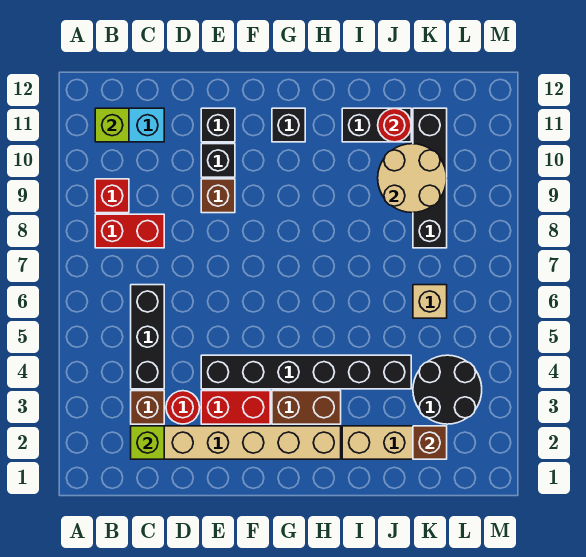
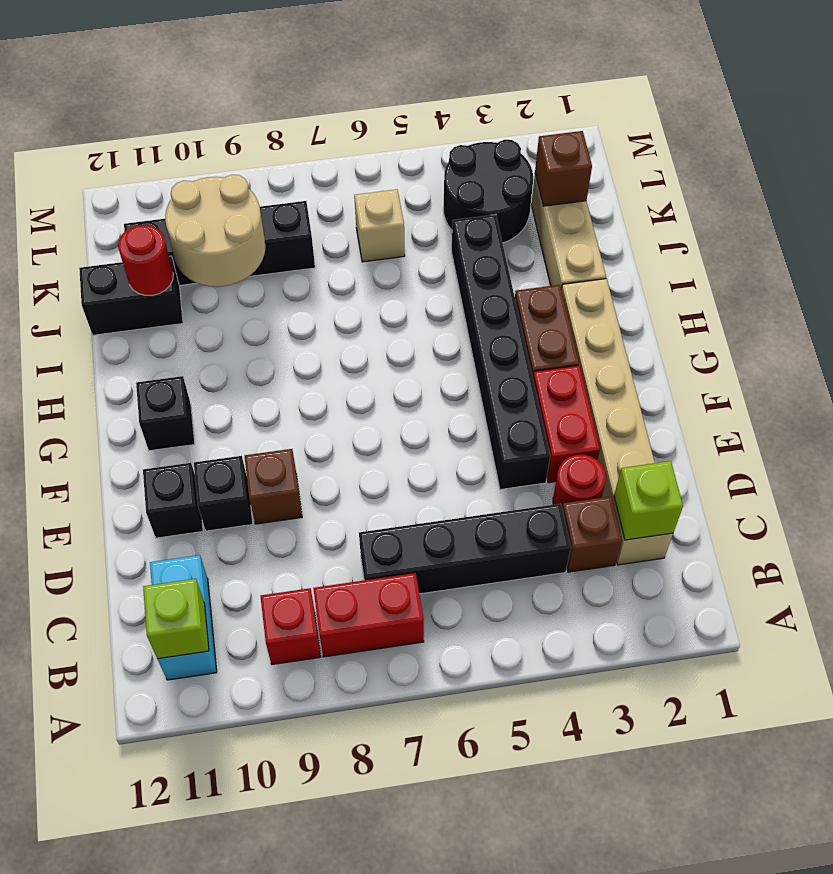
red 1x2 brick [95,214,164,248] -> red 1x2 brick turned to [313,573,424,657]
black 1x3 brick [131,285,164,389] -> black 1x4 brick [359,504,571,594]
black 1x2 brick [342,108,411,142] -> black 1x2 brick turned to [79,256,183,335]

